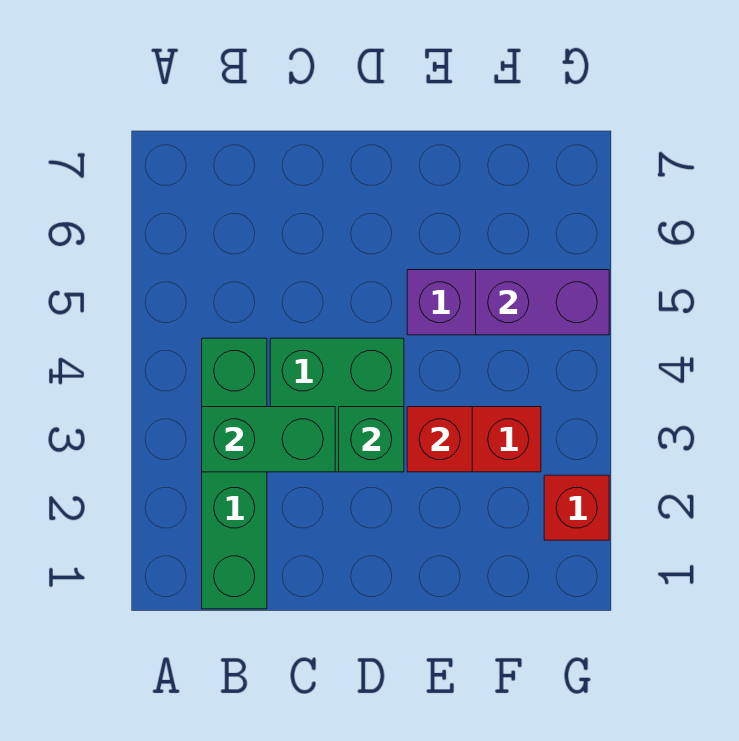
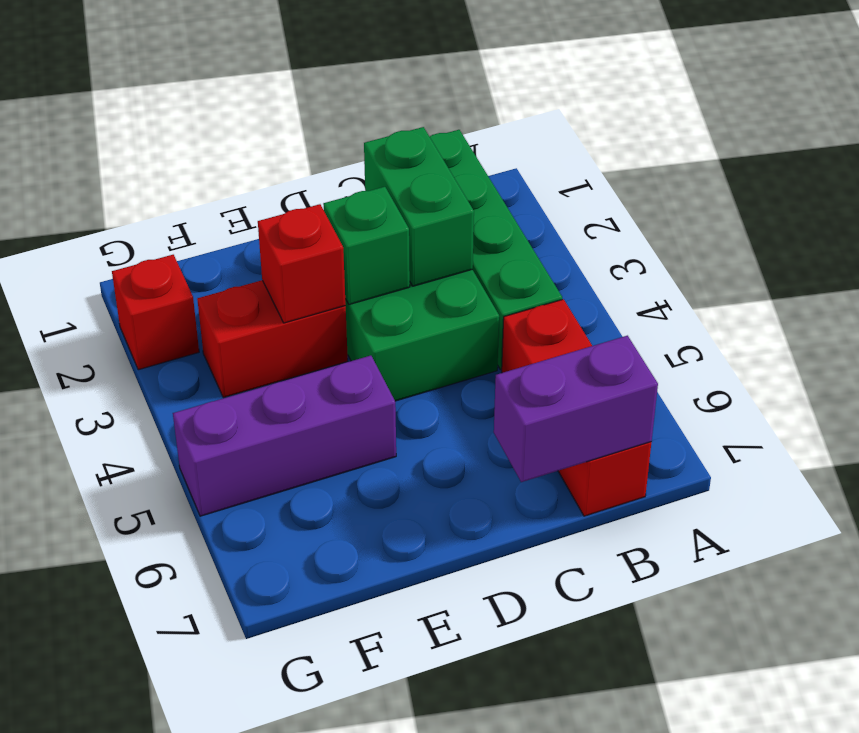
green 1x2 brick [202,407,335,472] -> green 1x2 brick turned to [364,127,474,286]
none -> red 1x3 brick [502,299,651,516]
purple 1x2 brick [476,270,609,335] -> purple 1x2 brick moved to [494,336,658,482]

